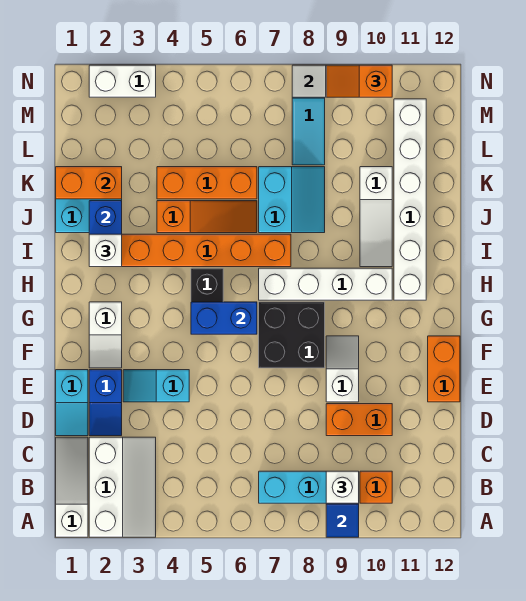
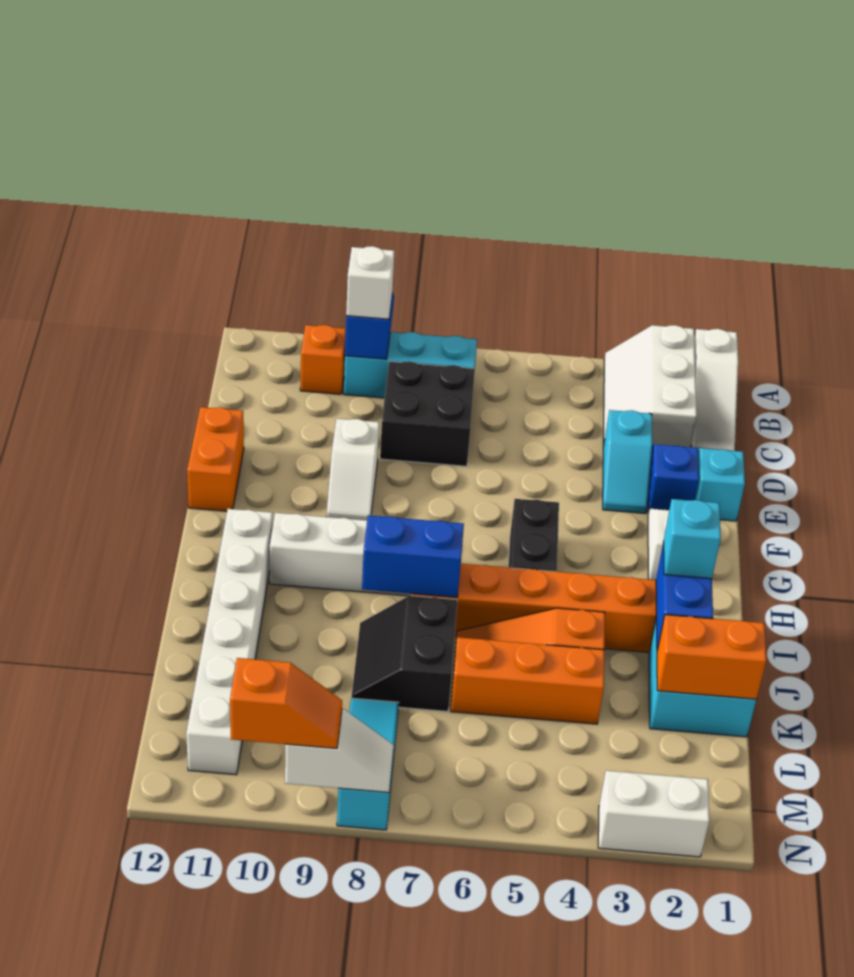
orange 1x2 brick [326,404,392,436] -> none
cyan 1x2 slope [123,370,189,402] -> cyan 1x2 slope turned to [603,410,652,513]
black 2x2 brick [259,302,325,368] -> black 2x2 brick moved to [380,361,475,466]
blue 1x2 brick [191,302,257,334] -> blue 1x2 brick moved to [362,515,464,597]
white 1x1 brick [89,234,122,267] -> cyan 1x1 brick [664,499,721,579]
white 1x3 slope [360,167,392,267] -> none
cyan 2x2 slope [259,167,325,233] -> black 2x2 slope [352,596,457,711]

